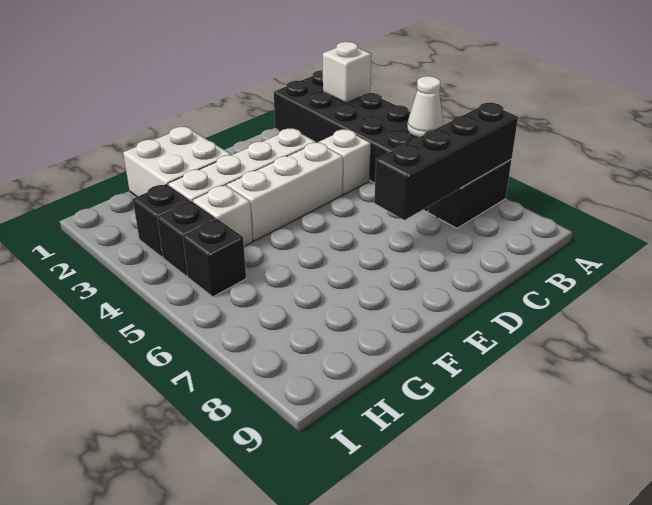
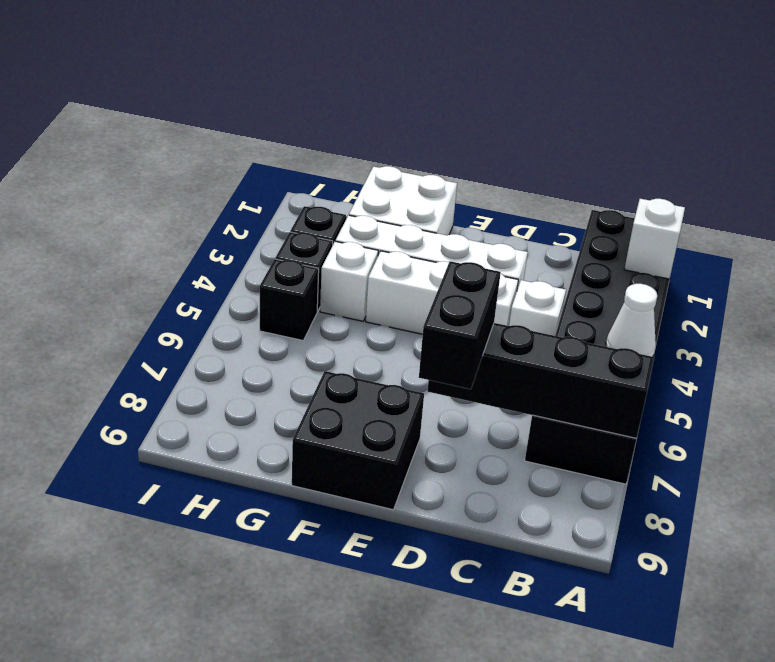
none -> black 1x2 brick [419,261,501,389]
none -> black 2x2 brick [292,371,424,510]

